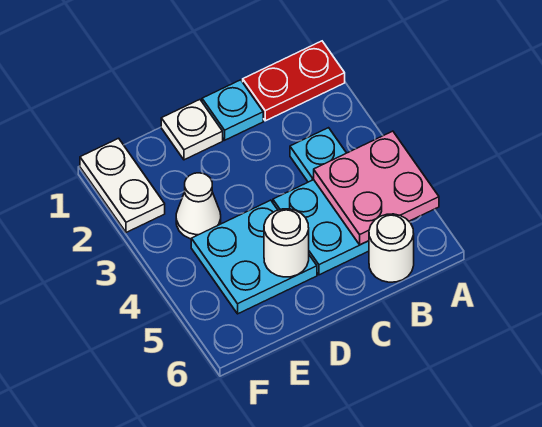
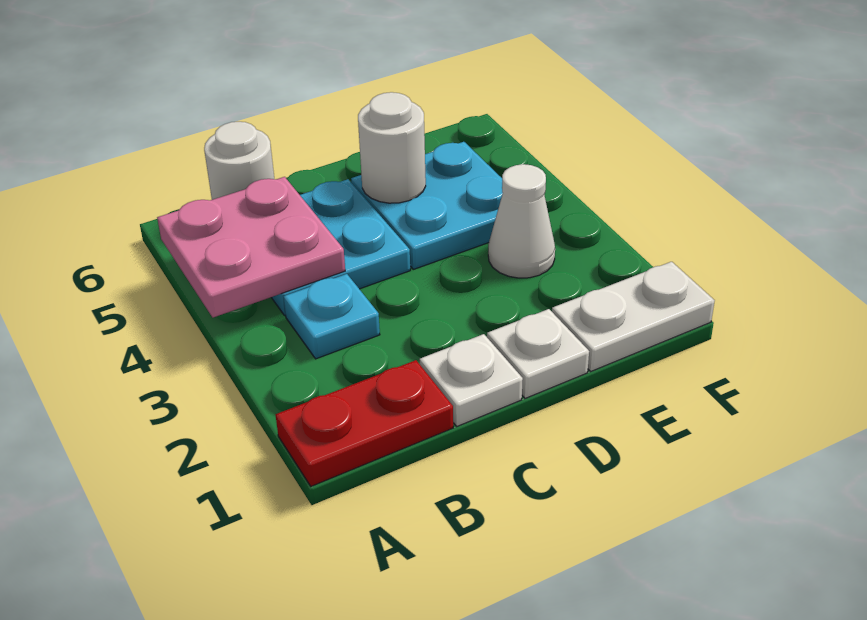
cyan 1x1 plate [202,80,263,140] -> white 1x1 plate [420,334,523,426]
white 1x2 plate [80,138,165,232] -> white 1x2 plate turned to [552,262,715,371]

